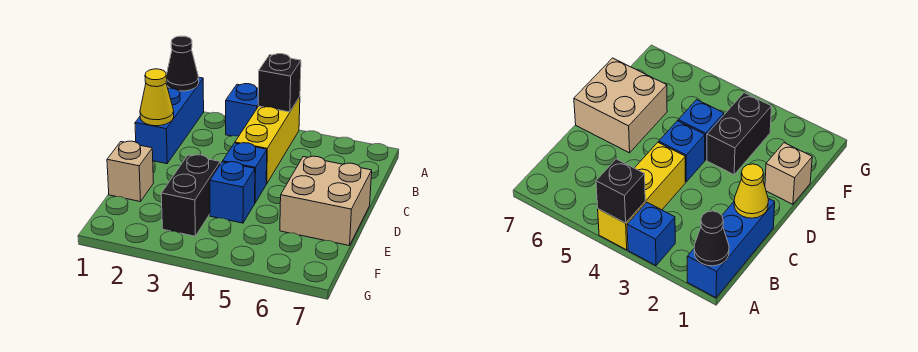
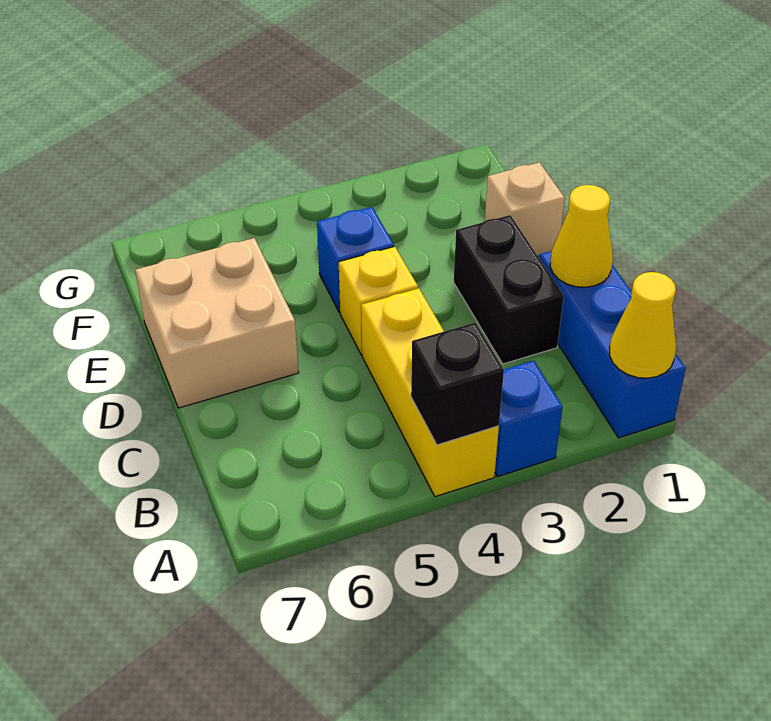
black 1x1 cone [166,36,199,91] -> yellow 1x1 cone [610,272,676,378]
blue 1x1 brick [223,143,267,203] -> yellow 1x1 brick [339,247,418,355]
black 1x2 brick [161,155,220,236] -> black 1x2 brick moved to [454,215,564,364]

